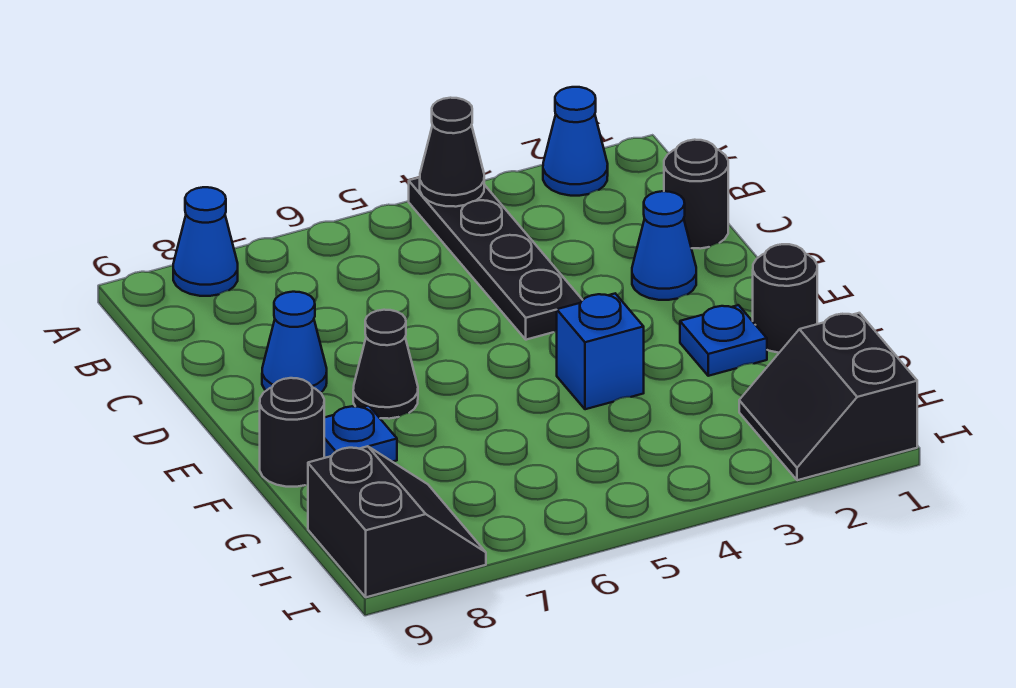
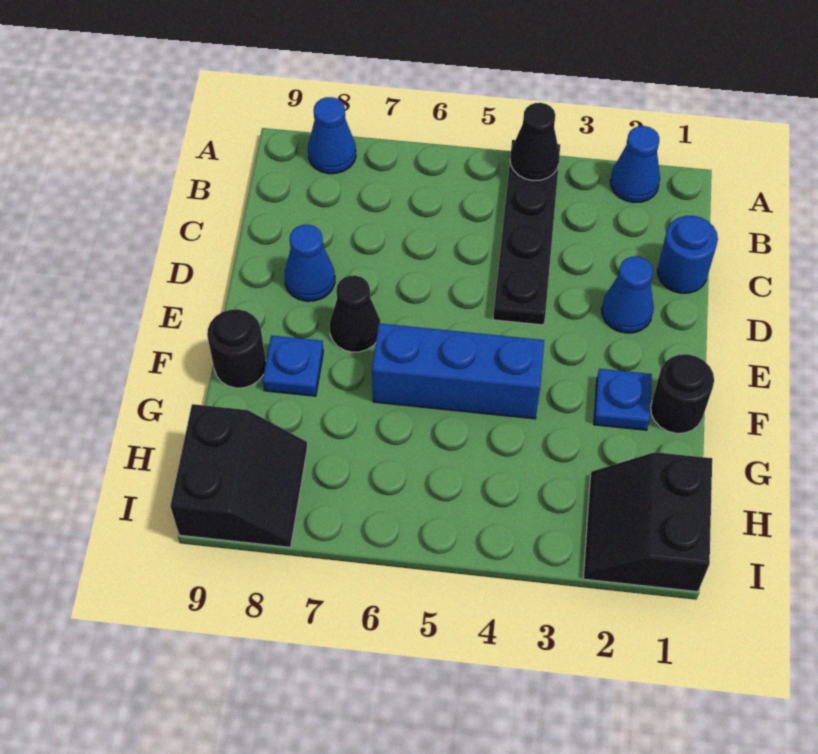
black 1x1 round brick [664,140,728,249] -> blue 1x1 round brick [657,216,718,293]
blue 1x1 brick [557,294,644,409] -> blue 1x3 brick [372,323,544,419]

